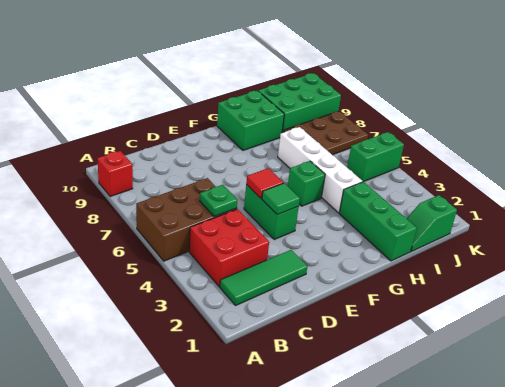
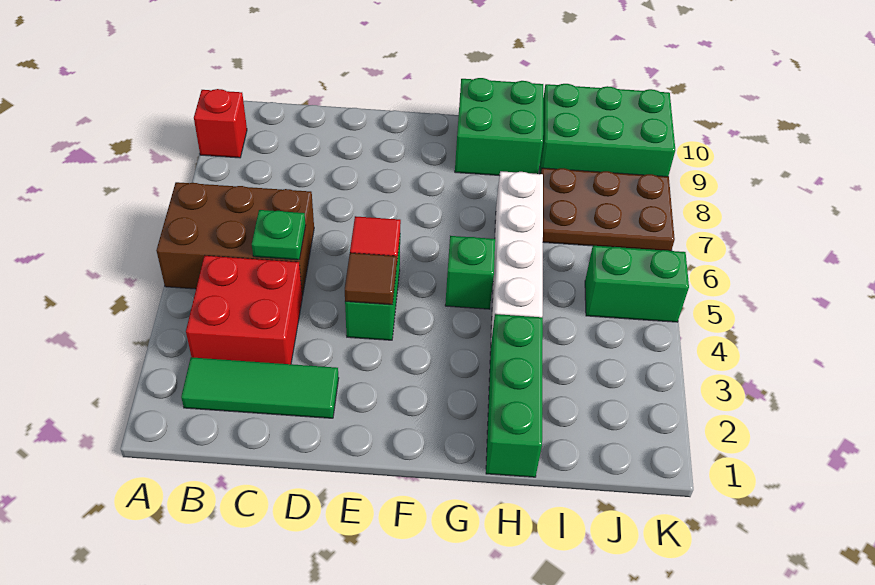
green 1x1 tile [262,183,300,215] -> brown 1x1 tile [345,253,397,305]
green 1x2 slope [407,195,457,251] -> none

